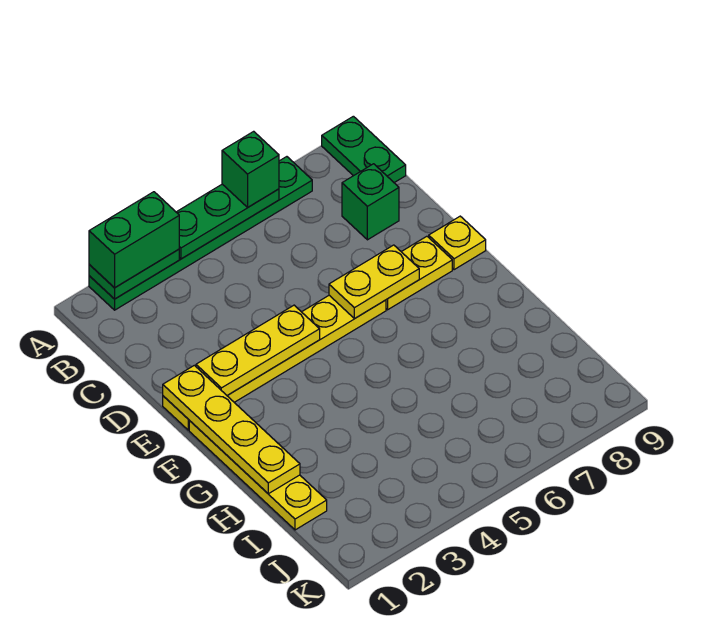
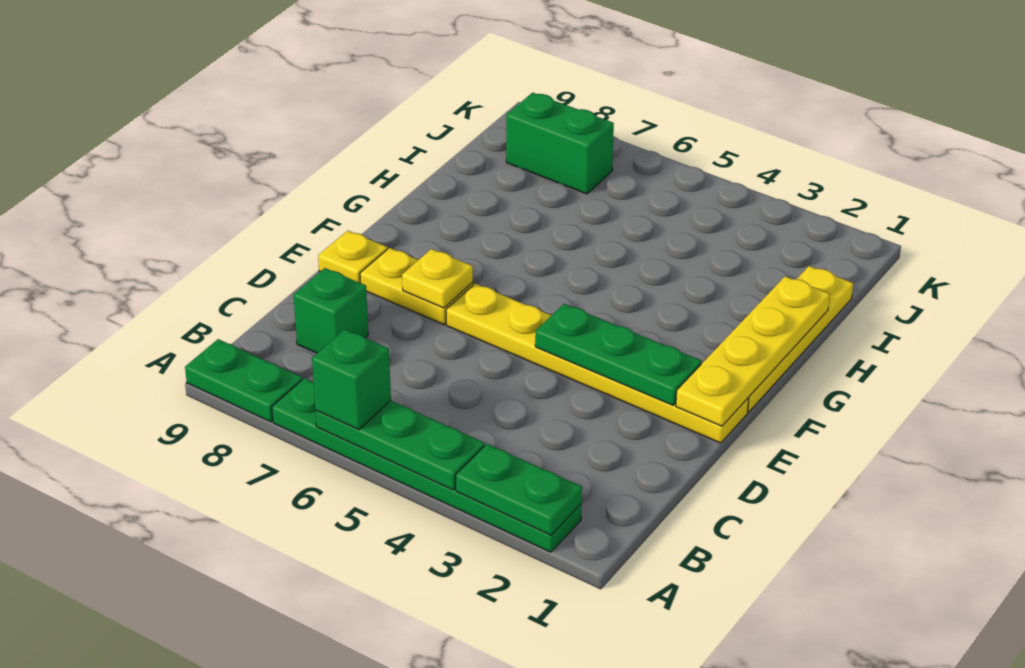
green 1x2 brick [89,192,179,288] -> green 1x2 brick moved to [506,93,614,194]
green 1x2 plate [322,116,406,183] -> green 1x2 plate turned to [185,339,302,422]
yellow 1x3 plate [196,305,320,395] -> green 1x3 plate [535,304,702,405]
yellow 1x2 plate [329,245,419,319] -> yellow 1x1 plate [402,249,473,308]

